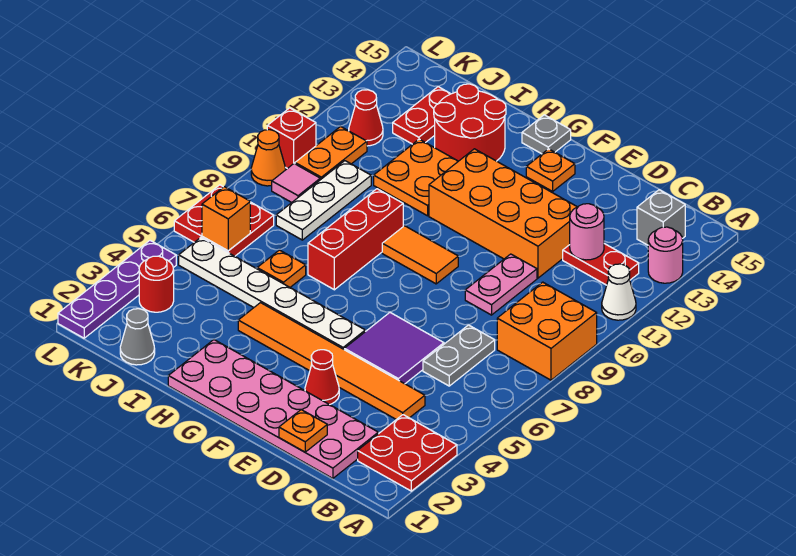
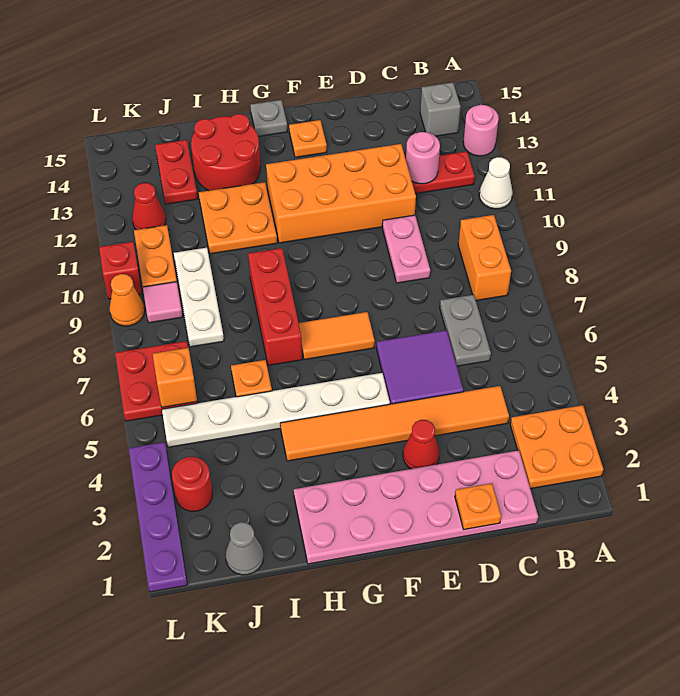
red 2x2 plate [358,415,457,491] -> orange 2x2 plate [510,405,603,489]
orange 2x2 brick [497,282,597,380] -> orange 1x2 brick [458,215,511,301]
orange 1x2 tile [382,226,458,284] -> orange 1x2 tile moved to [299,312,375,360]

